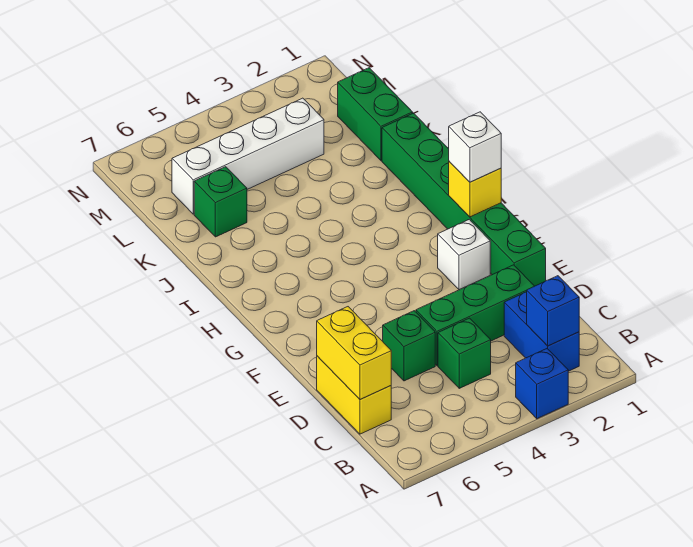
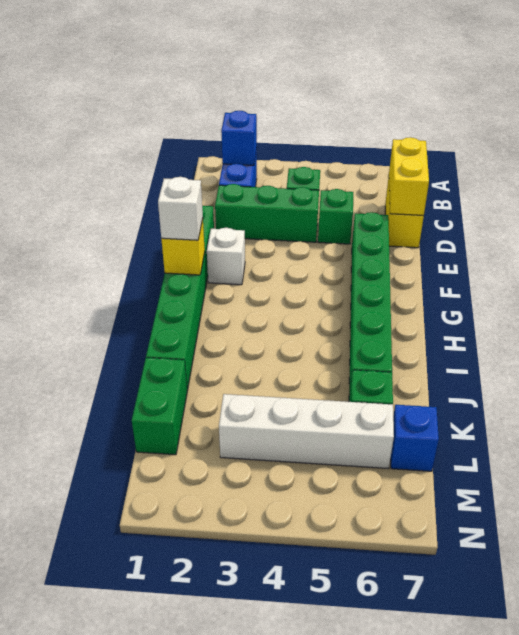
blue 1x1 brick [516,349,568,419] -> blue 1x1 brick moved to [391,405,439,471]
none -> green 1x6 brick [349,212,392,397]

